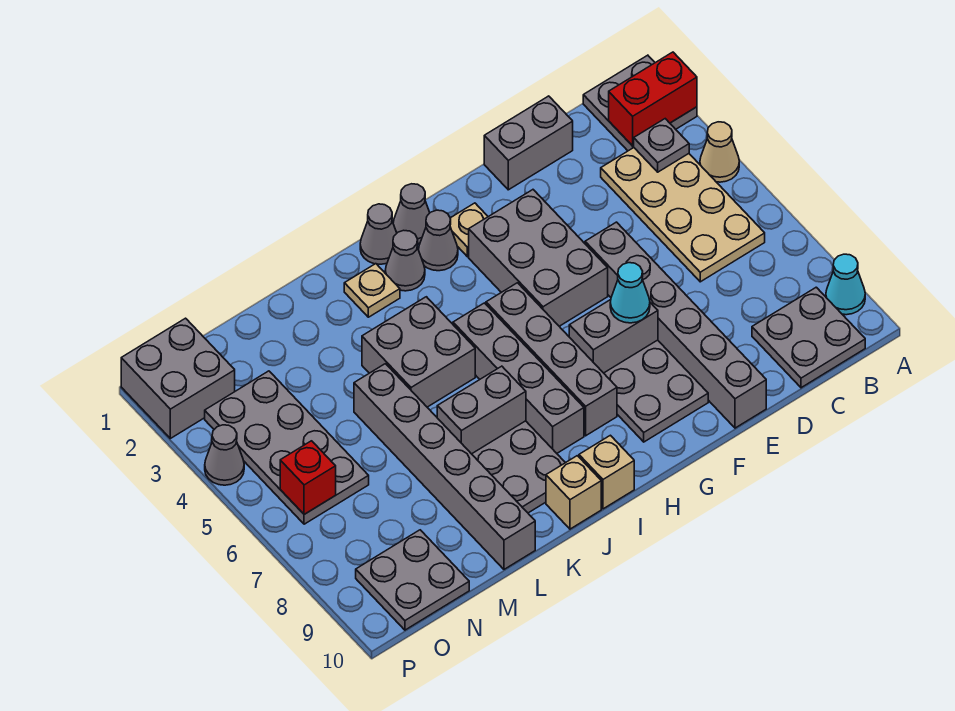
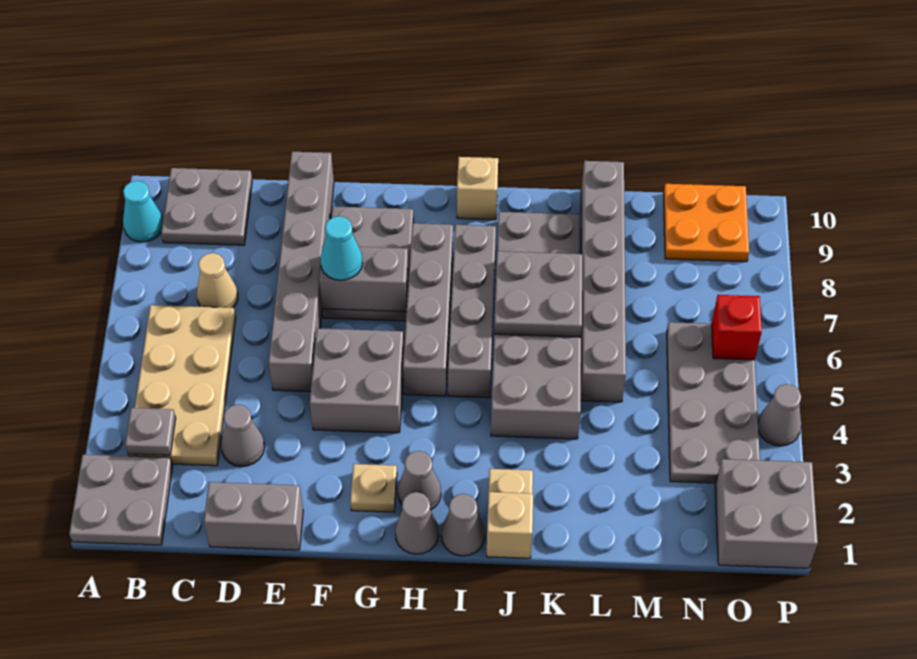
red 1x2 brick [609,52,697,146] -> none
tan 1x1 cone [700,122,739,182] -> tan 1x1 cone moved to [197,253,238,308]
grey 2x3 brick [469,190,608,326] -> grey 2x2 brick [310,328,404,433]
grey 1x1 cone [385,230,425,291] -> grey 1x1 cone moved to [221,405,264,467]
grey 1x2 brick [437,366,526,454] -> grey 2x2 brick [494,251,582,337]
tan 1x1 brick [546,456,601,529] -> tan 1x1 brick moved to [487,492,533,558]
grey 2x2 plate [356,530,469,630] -> orange 2x2 plate [664,184,749,262]

